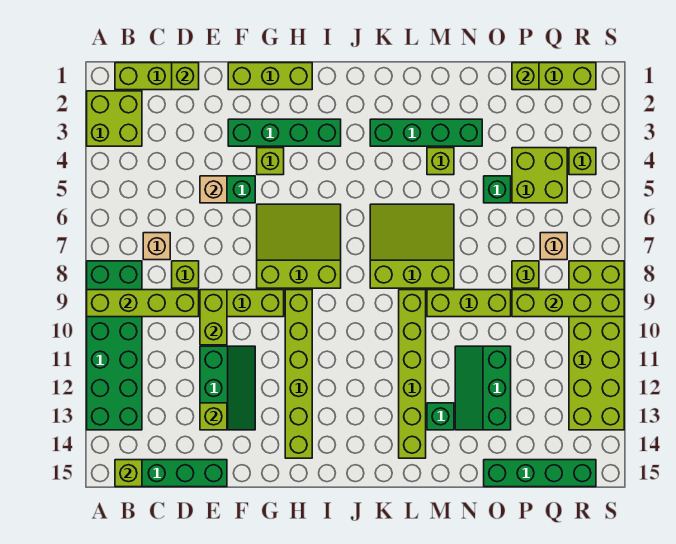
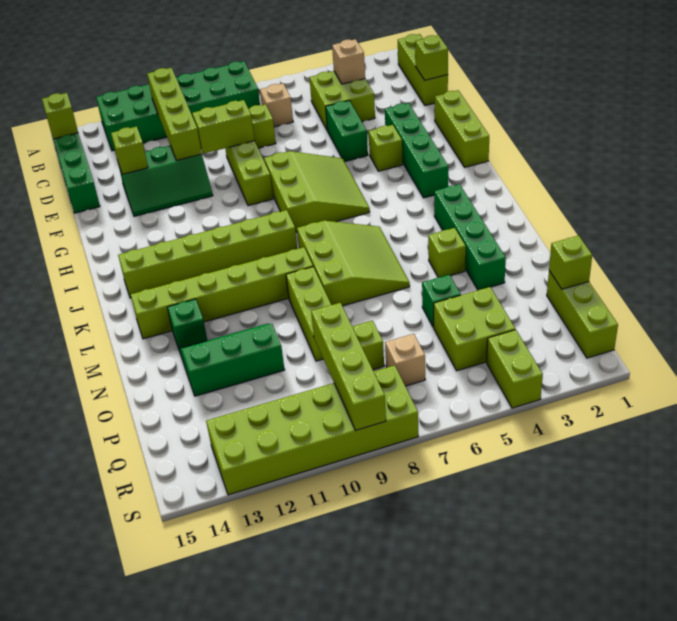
lime 2x2 brick [87,91,142,146] -> lime 2x2 brick moved to [309,71,375,130]
lime 1x4 brick [87,290,199,317] -> lime 1x4 brick moved to [147,68,202,161]
tan 1x1 brick [200,176,227,203] -> tan 1x1 brick moved to [332,39,365,84]
lime 1x6 brick [285,290,312,458] -> lime 1x6 brick moved to [118,210,297,298]
green 1x4 brick [484,460,596,487] -> none
lime 1x1 brick [569,148,596,175] -> lime 1x2 brick [487,330,543,408]

